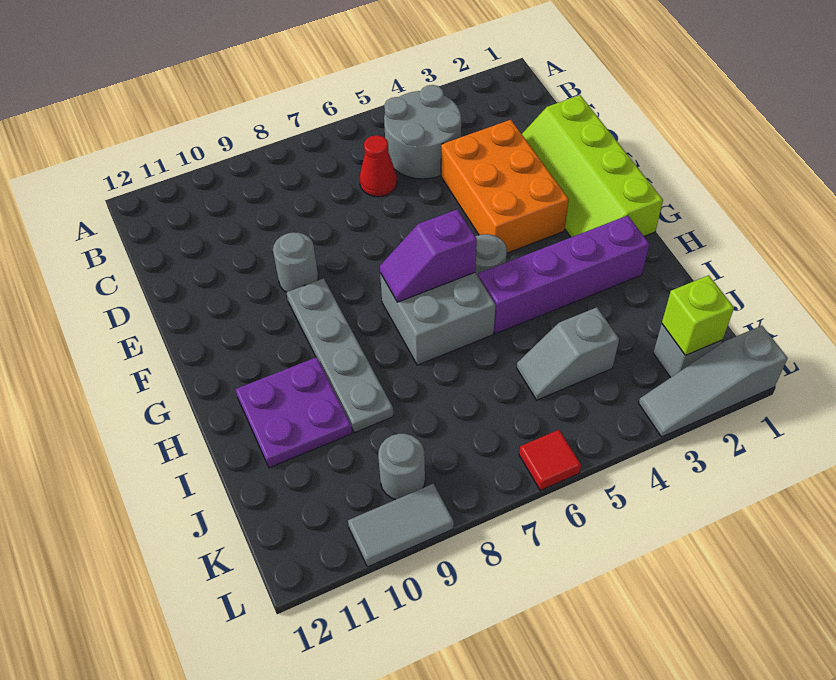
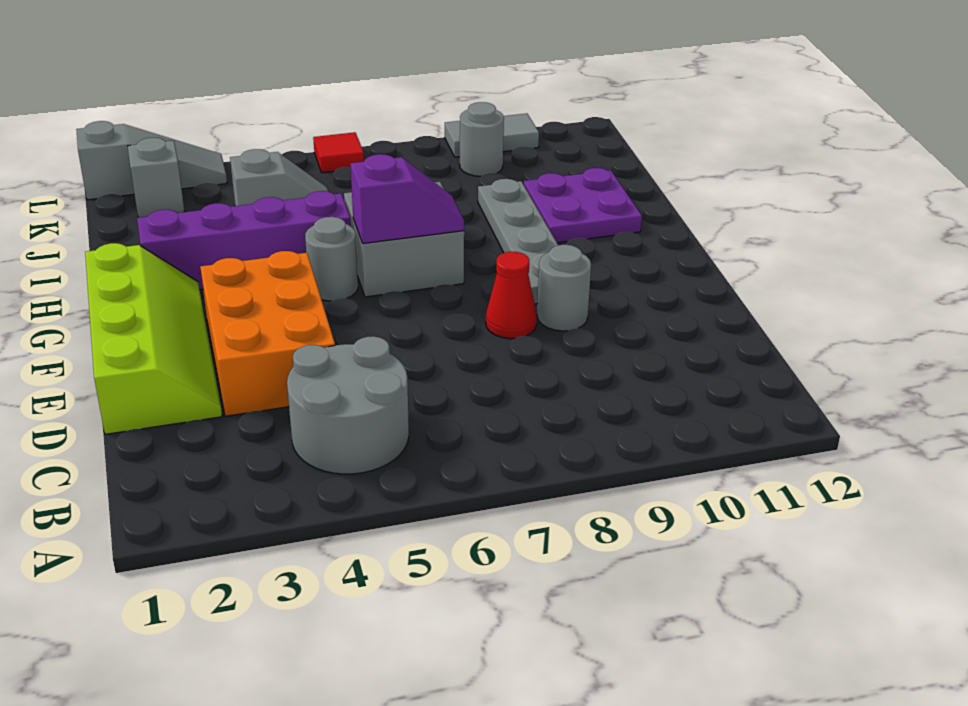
red 1x1 cone [360,135,397,197] -> red 1x1 cone moved to [486,252,537,339]
lime 1x1 brick [662,275,734,356] -> none

